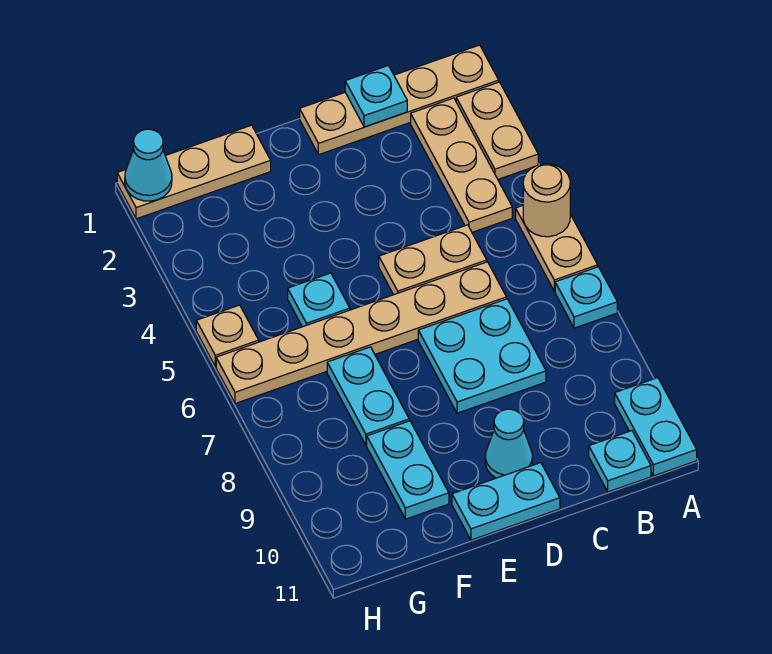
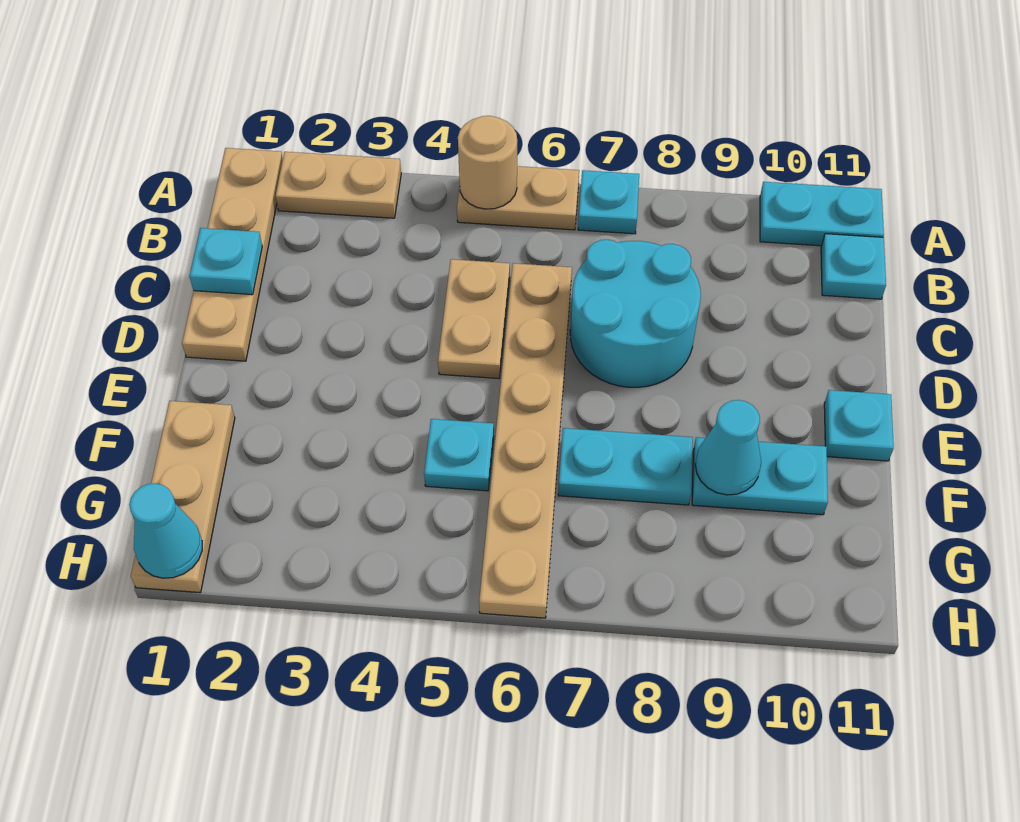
tan 1x3 plate [411,98,512,232] -> none
cyan 2x2 plate [418,299,546,413] -> cyan 2x2 round brick [570,240,701,387]
cyan 1x1 cone [485,409,532,478] -> cyan 1x1 cone moved to [695,400,761,495]
cyan 1x2 plate [452,463,560,540] -> cyan 1x1 plate [824,390,894,461]
tan 1x1 plate [196,305,259,367] -> none

